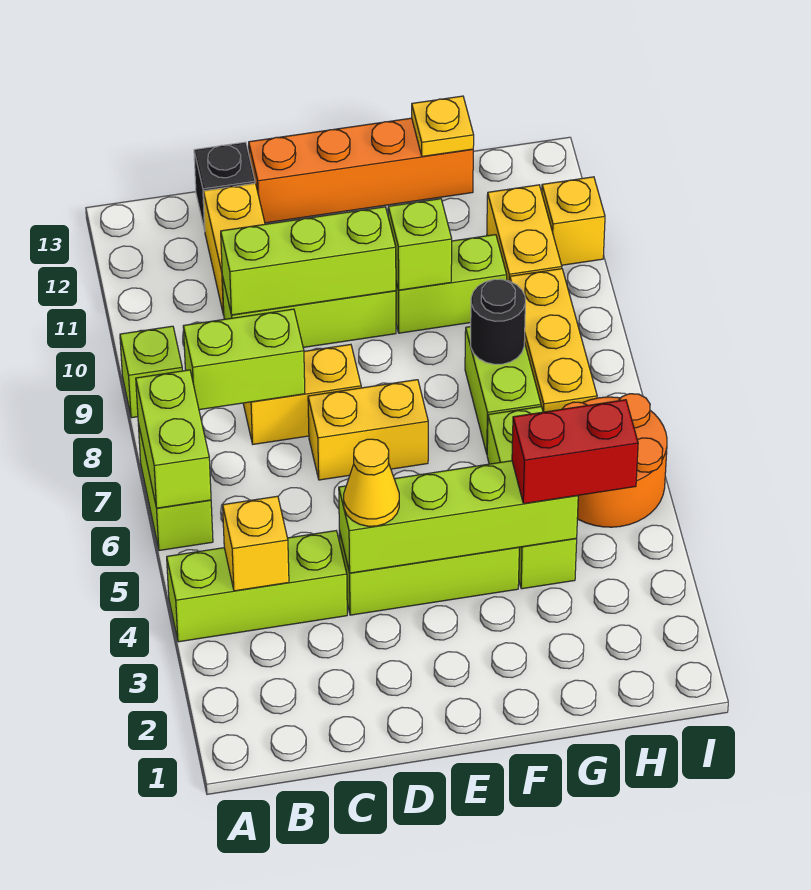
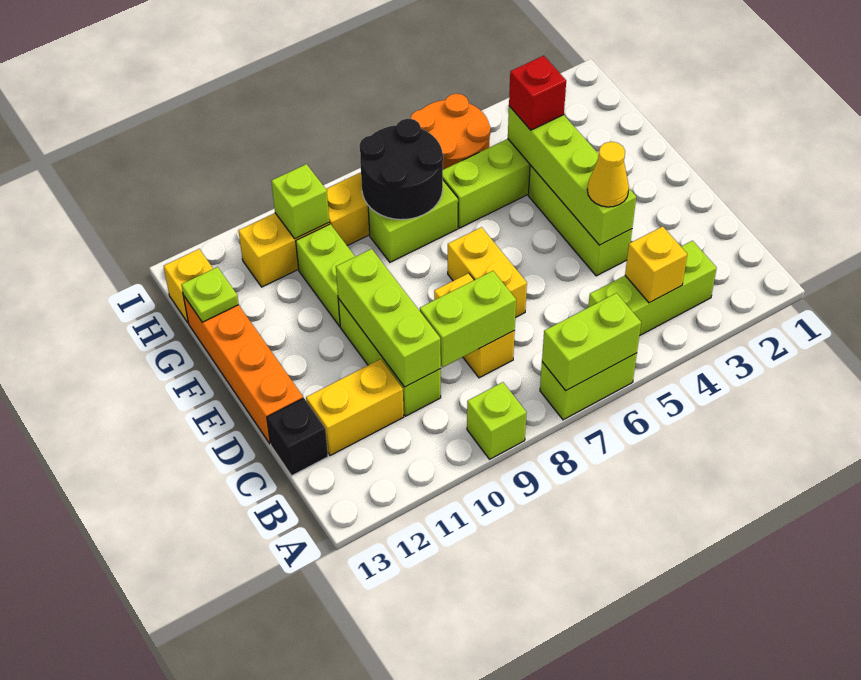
lime 1x3 brick [167,531,347,642] -> lime 1x3 brick turned to [588,241,717,336]
lime 1x2 brick [183,309,305,410] -> lime 1x2 brick turned to [420,271,516,367]
lime 1x1 brick [388,199,452,290] -> lime 1x1 brick moved to [271,164,329,239]
red 1x2 brick [512,400,638,504] -> red 1x1 brick [509,56,566,130]
black 1x1 round brick [471,279,525,364] -> black 2x2 round brick [359,119,443,220]
yellow 1x1 plate [412,96,474,157] -> lime 1x1 plate [181,267,239,322]
yellow 1x1 brick [542,177,605,265] -> yellow 1x1 brick moved to [164,249,213,322]

